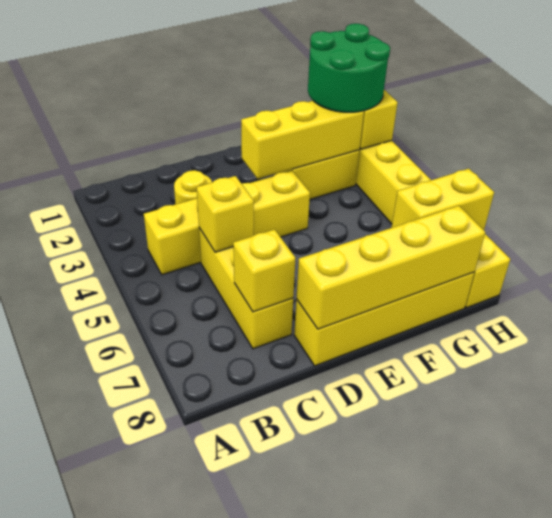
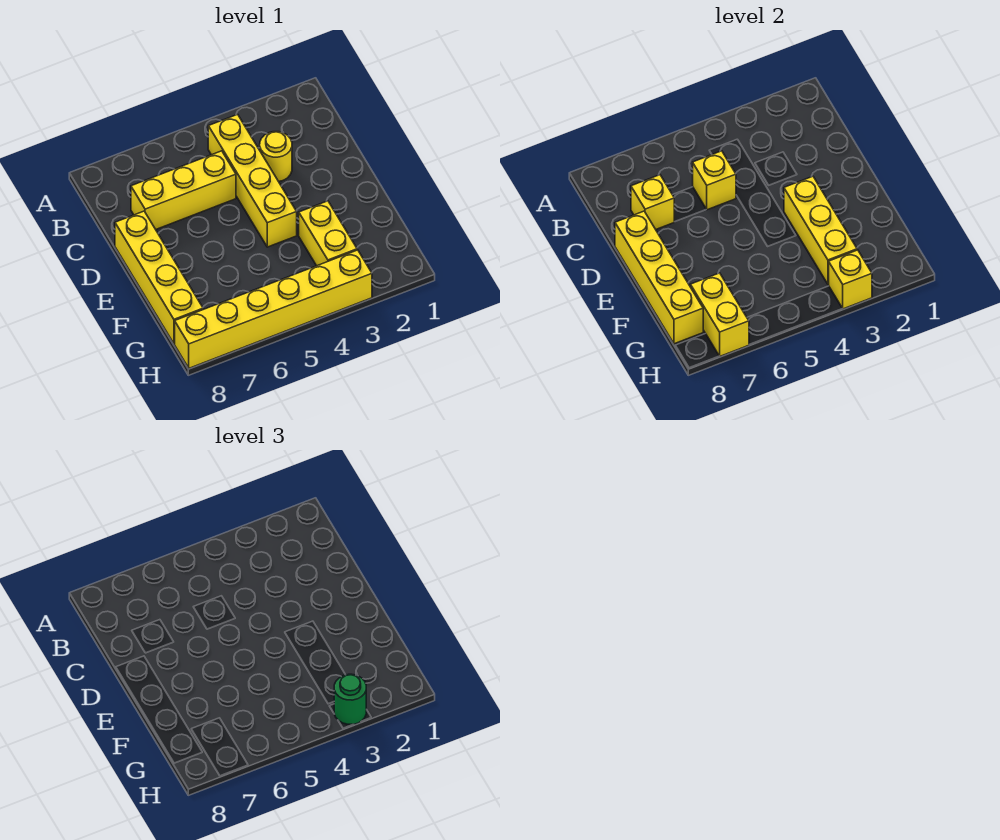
green 2x2 round brick [308,24,390,112] -> green 1x1 round brick [334,674,366,724]

